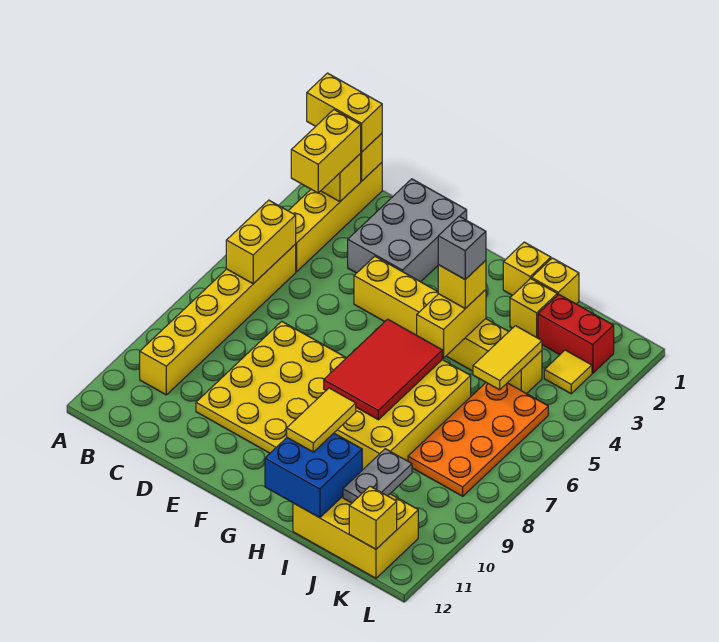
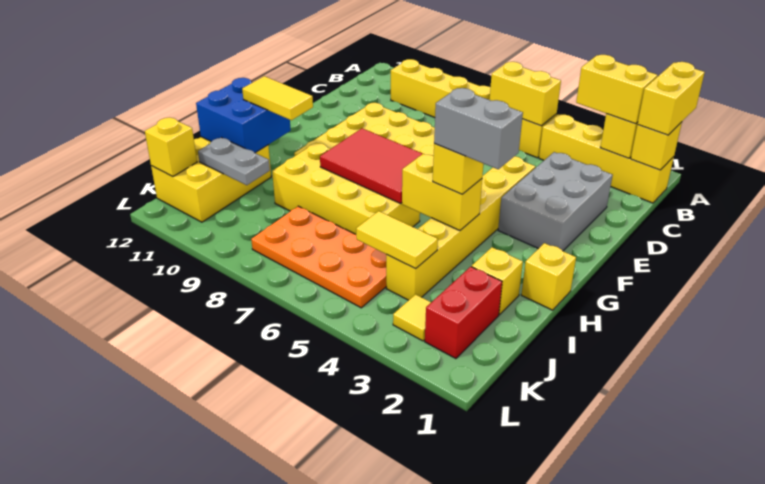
grey 2x3 brick [348,179,467,282] -> grey 2x3 brick turned to [498,152,613,251]
grey 1x1 brick [438,216,486,279] -> grey 1x2 brick [434,88,523,169]
yellow 1x1 brick [532,258,579,304] -> none

